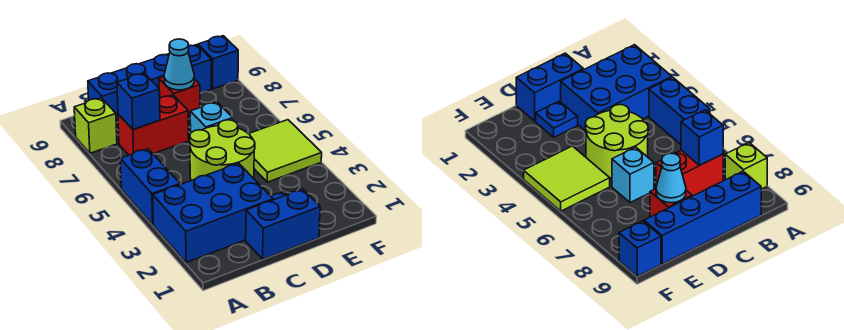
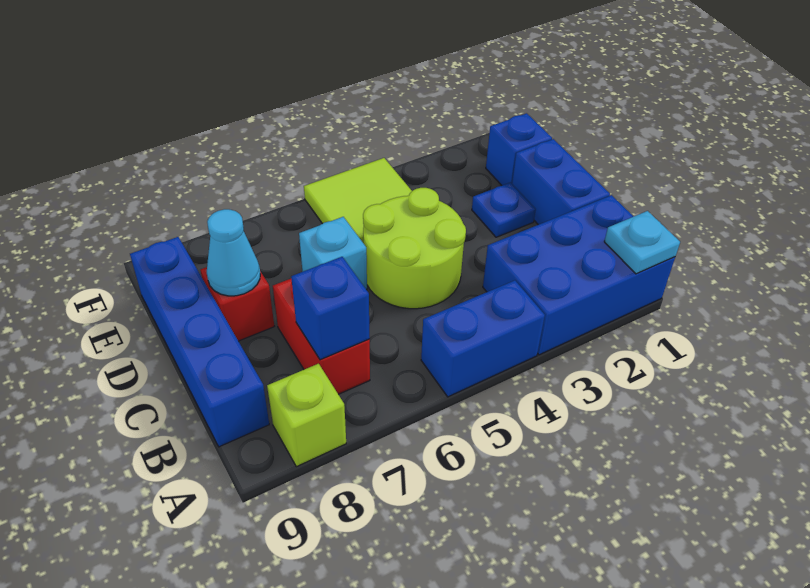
none -> cyan 1x1 plate [604,211,680,274]
blue 2x3 brick [153,163,273,263] -> blue 2x3 brick turned to [483,195,675,355]
blue 1x1 brick [198,36,238,89] -> blue 1x1 brick moved to [486,113,552,185]

